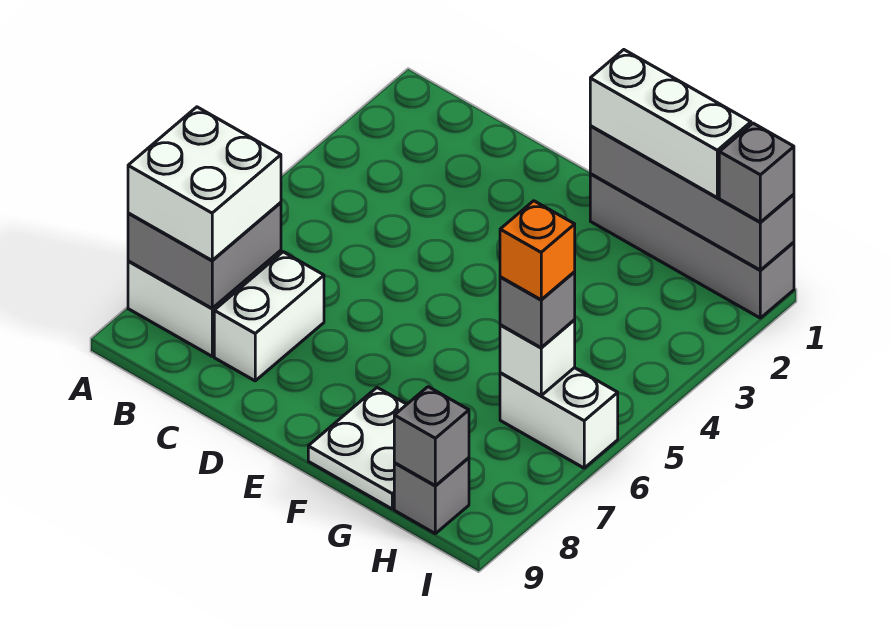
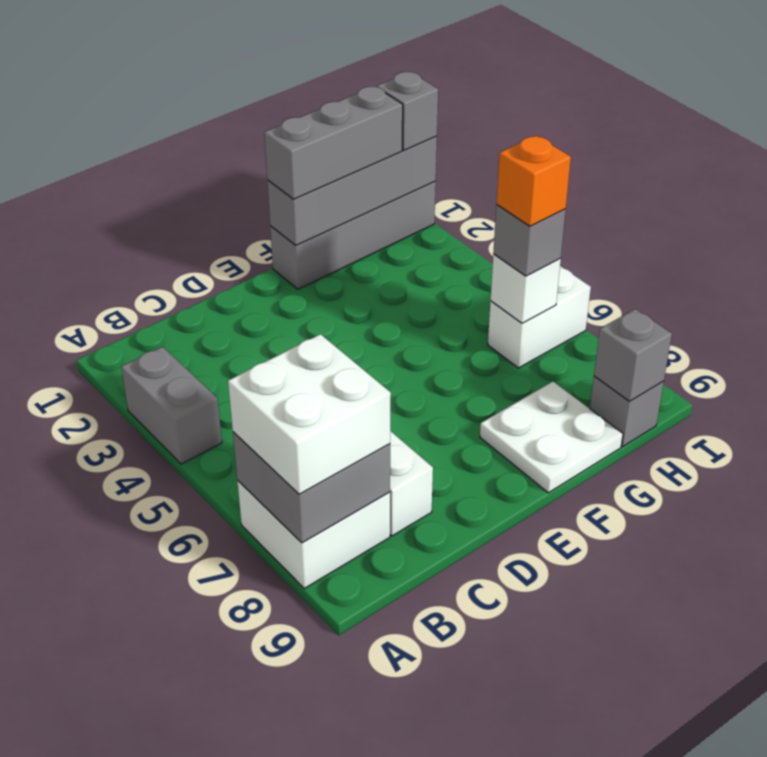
none -> grey 1x2 brick [121,347,222,464]
white 1x3 brick [590,50,751,198] -> grey 1x3 brick [264,87,403,199]

